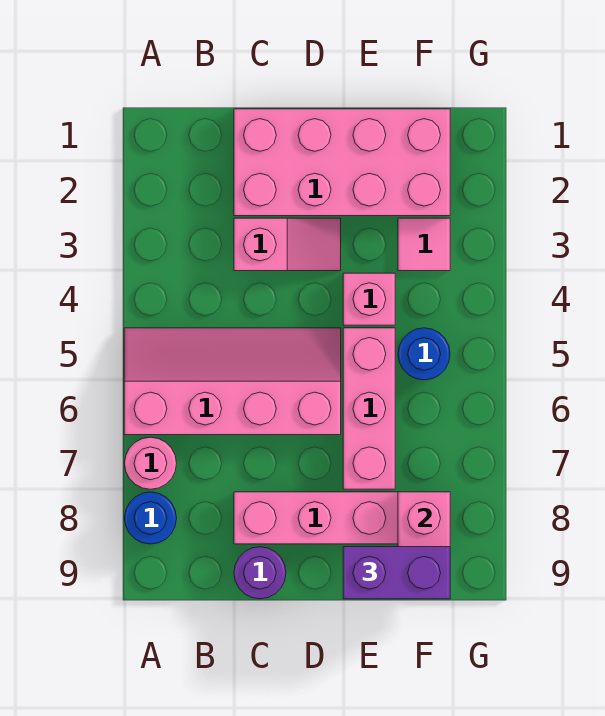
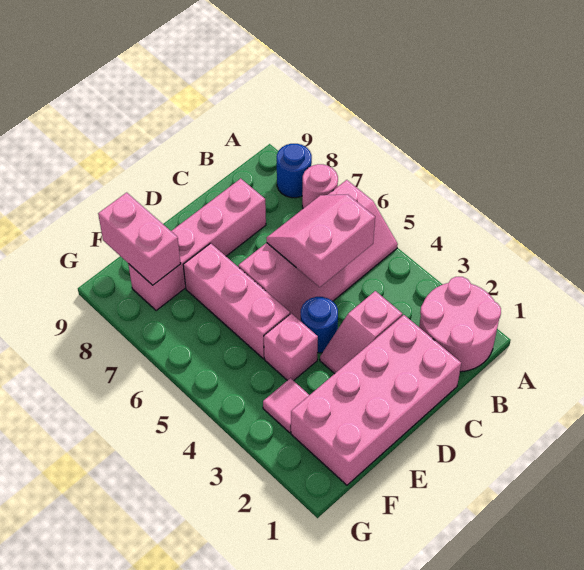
none -> pink 2x2 round brick [419,277,501,372]
none -> pink 2x2 slope [266,194,375,287]
purple 1x1 round brick [234,547,286,599] -> none
purple 1x2 brick [343,547,450,599] -> none
blue 1x1 round brick [398,328,450,380] -> blue 1x1 round brick moved to [301,297,338,353]

